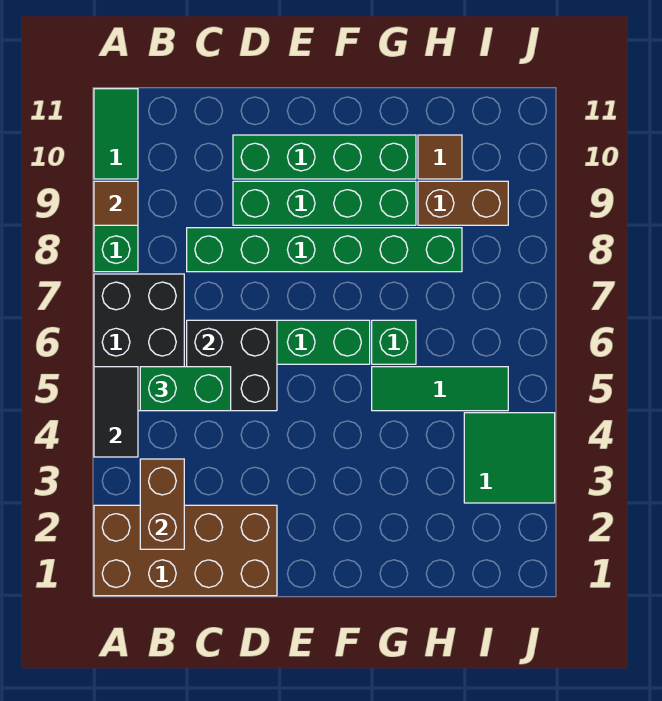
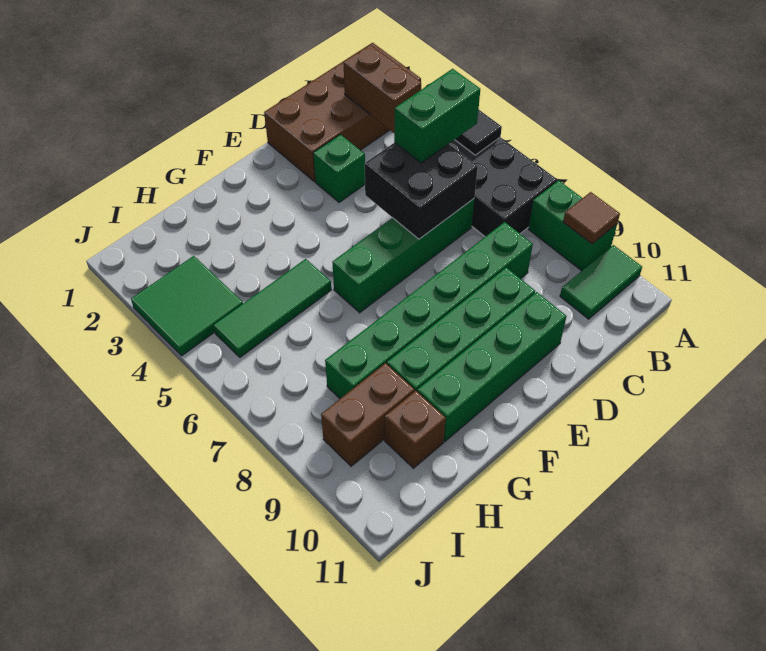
green 1x2 tile [94,89,138,179] -> green 1x2 tile turned to [560,245,642,319]
green 1x1 brick [372,320,416,364] -> green 1x1 brick moved to [313,134,365,202]
brown 1x1 tile [418,135,462,179] -> brown 1x1 brick [385,391,446,468]

